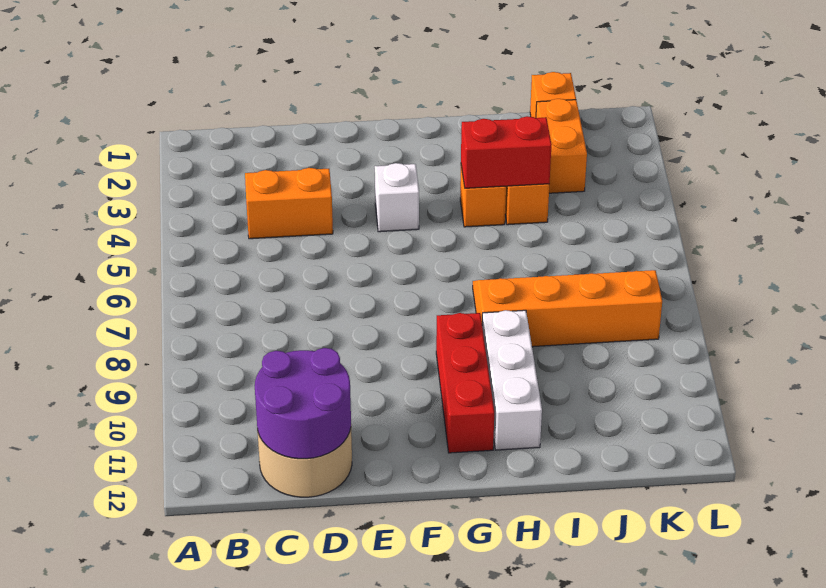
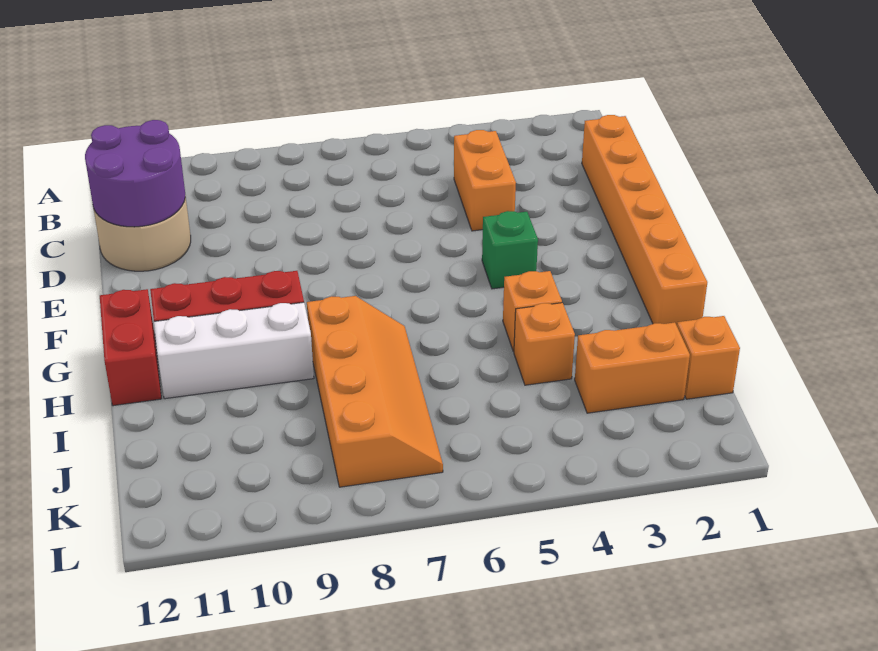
none -> orange 1x6 brick [582,115,707,326]
white 1x1 brick [375,163,419,232] -> green 1x1 brick [482,211,538,289]
red 1x2 brick [461,116,551,188] -> red 1x2 brick moved to [100,289,161,406]

